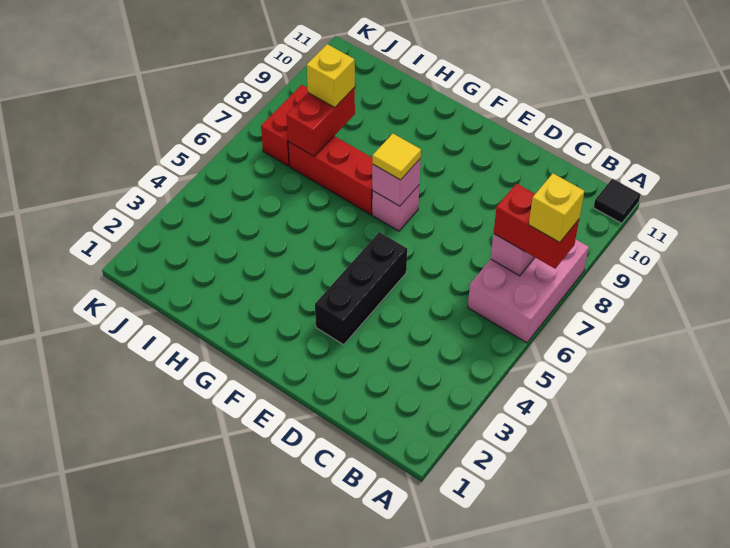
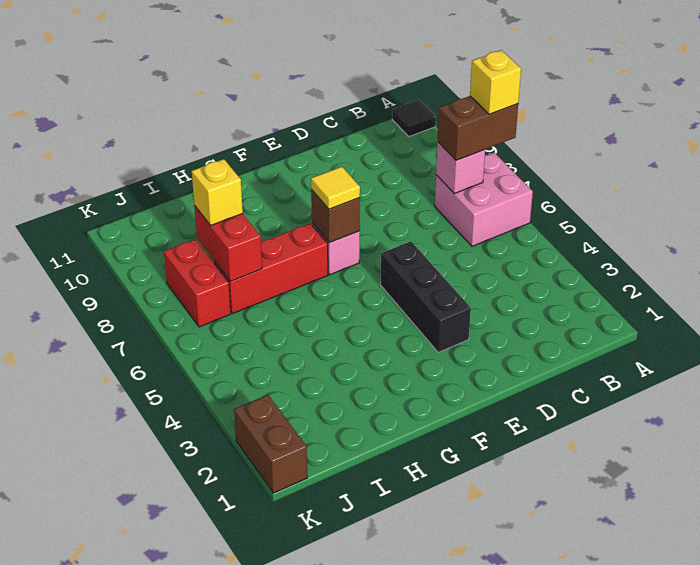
pink 2x3 brick [468,239,589,343] -> pink 2x2 brick [435,153,533,246]
red 1x2 brick [494,184,579,269] -> brown 1x2 brick [438,96,518,160]
pink 1x1 brick [372,159,421,206] -> brown 1x1 brick [311,190,360,243]
none -> brown 1x2 brick [234,395,307,493]

